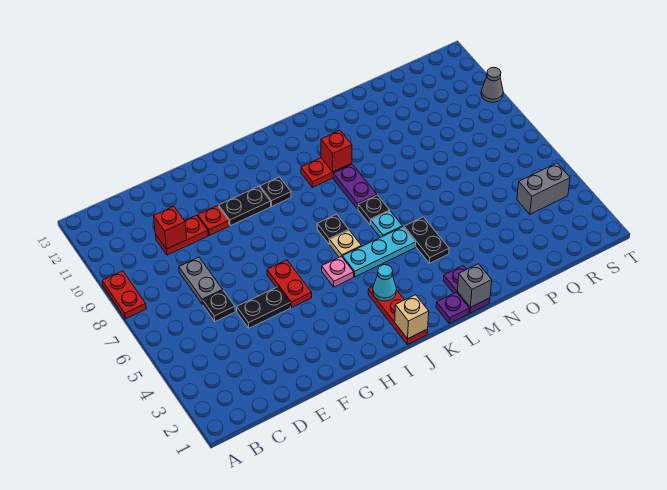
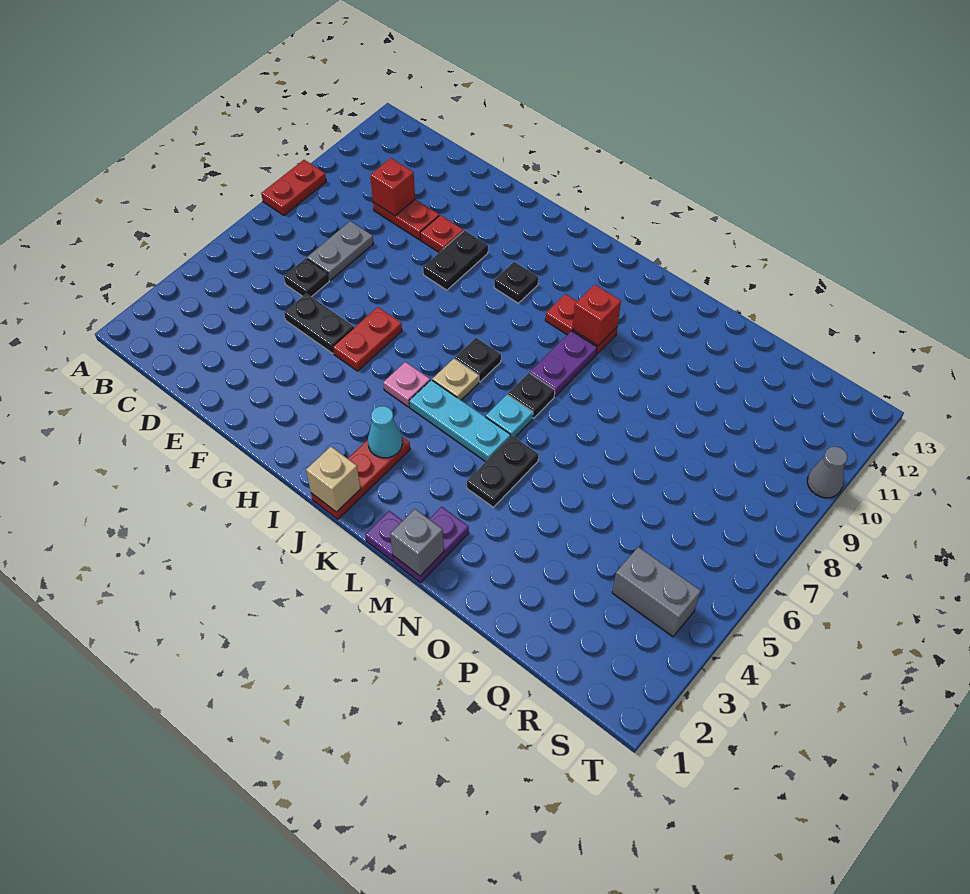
black 1x2 plate [219,187,271,226] -> black 1x2 plate turned to [423,230,488,290]

